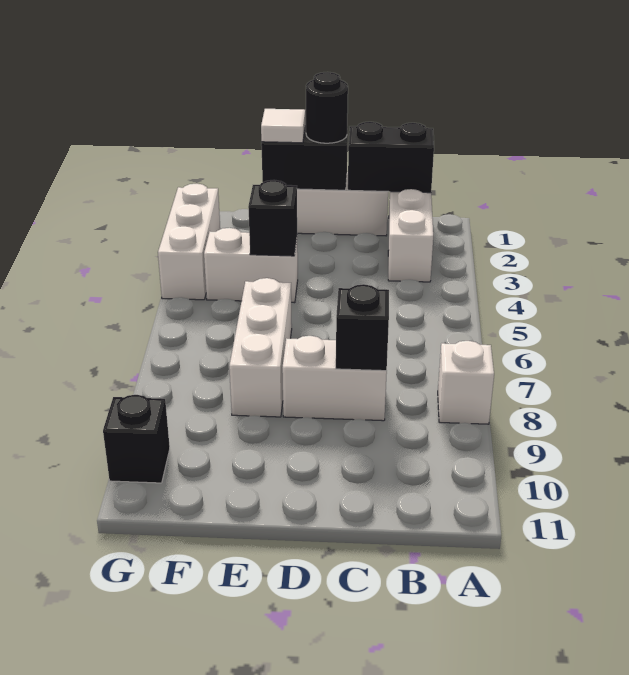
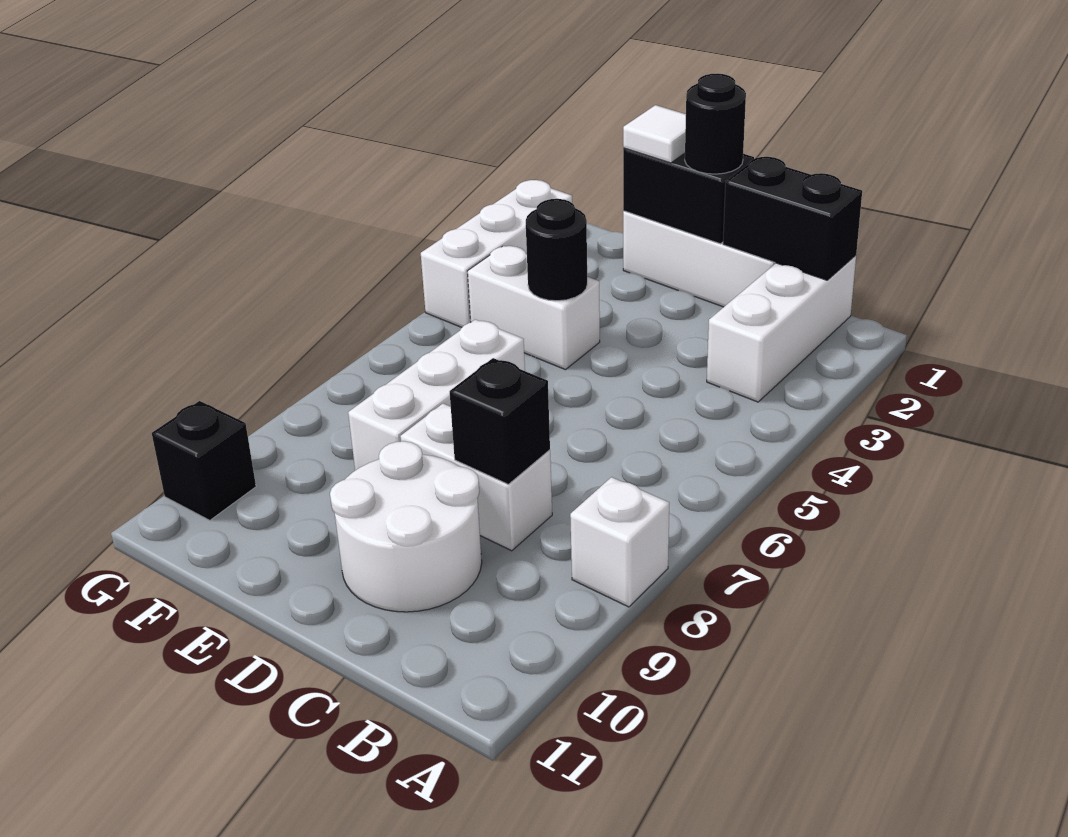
none -> white 2x2 round brick [330,441,482,612]
black 1x1 brick [248,180,297,256] -> black 1x1 round brick [526,199,587,301]

